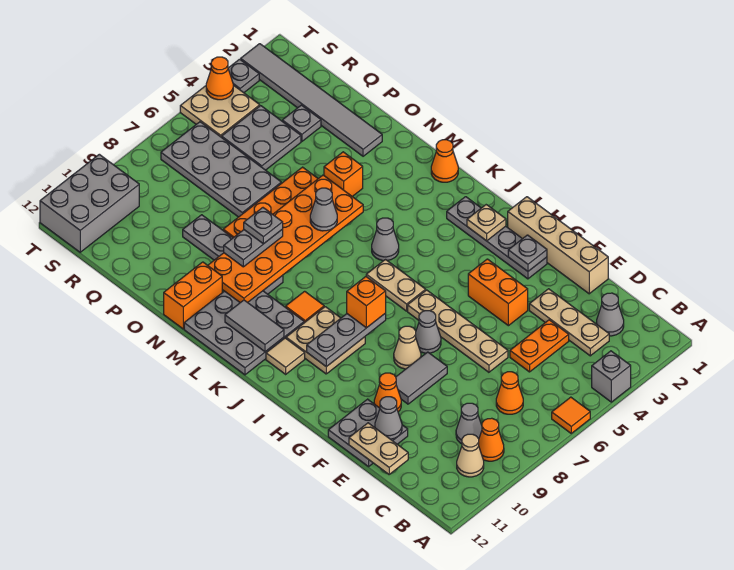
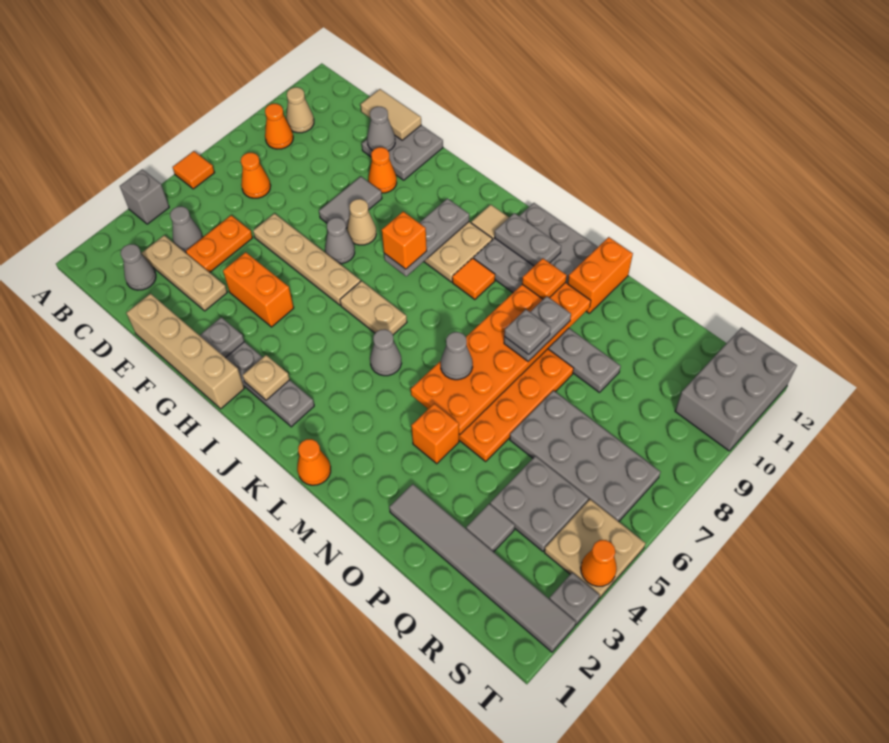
grey 1x1 cone [456,403,482,444] -> grey 1x1 cone moved to [170,206,203,252]
tan 1x2 plate [349,423,408,474] -> tan 1x2 tile [361,89,421,140]
grey 1x2 tile [225,300,284,352] -> grey 1x2 plate [494,213,561,266]
none -> orange 1x1 plate [522,258,567,299]
grey 1x1 plate [282,105,321,141] -> grey 1x1 tile [466,504,515,552]

